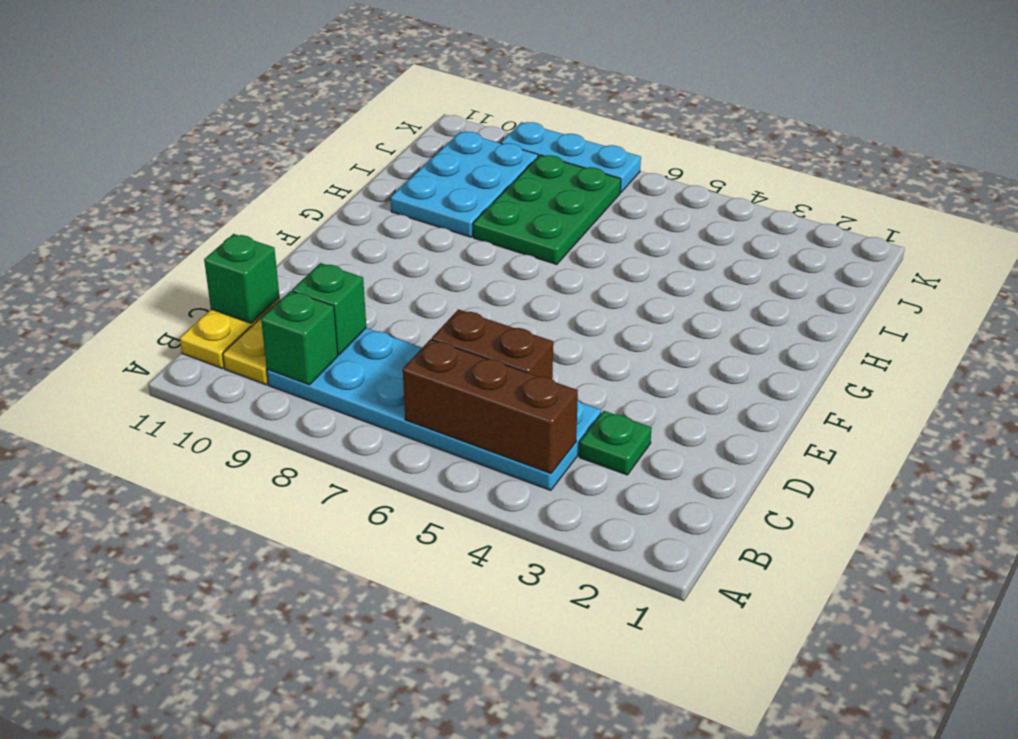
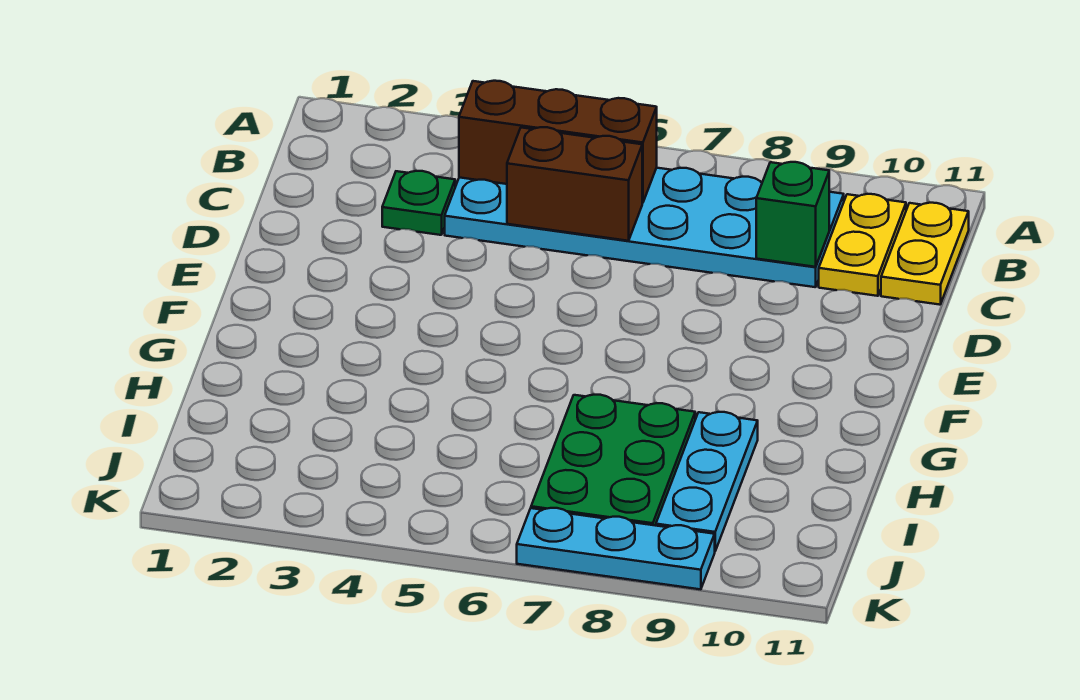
green 1x1 brick [261,291,338,385] -> none
green 1x1 brick [204,234,279,323] -> none
cyan 2x3 plate [391,132,538,237] -> cyan 1x3 plate [656,412,758,551]

